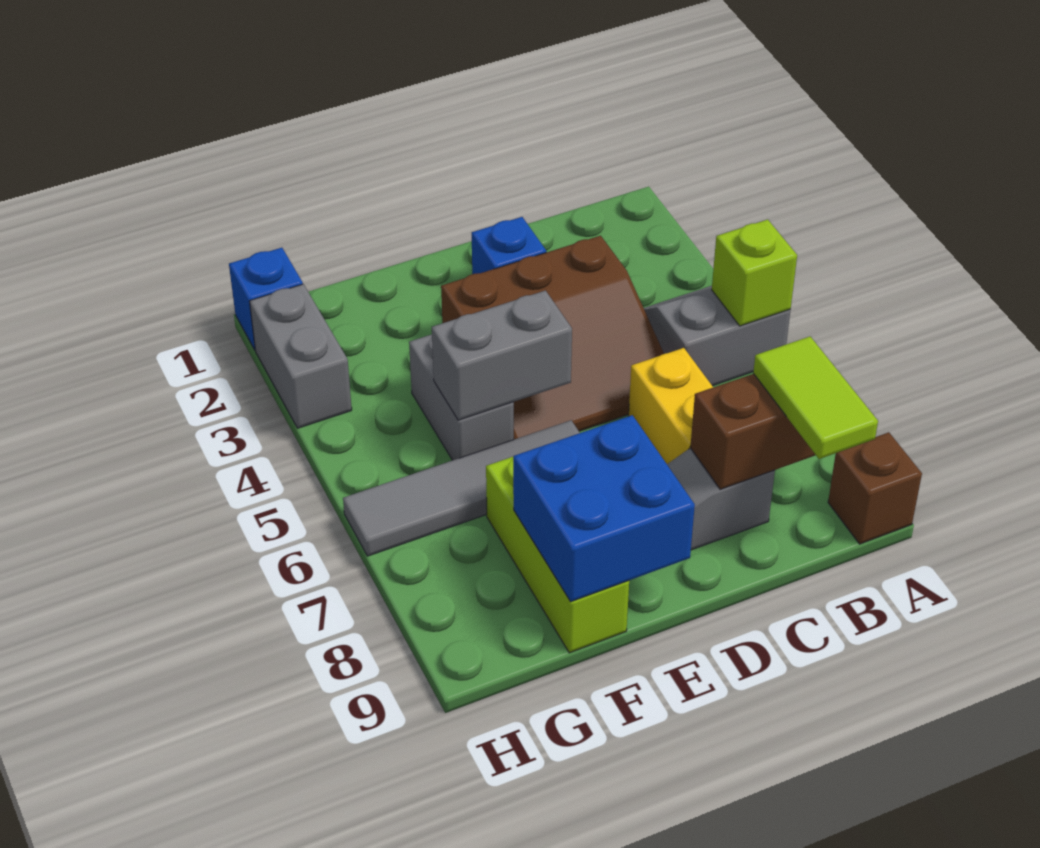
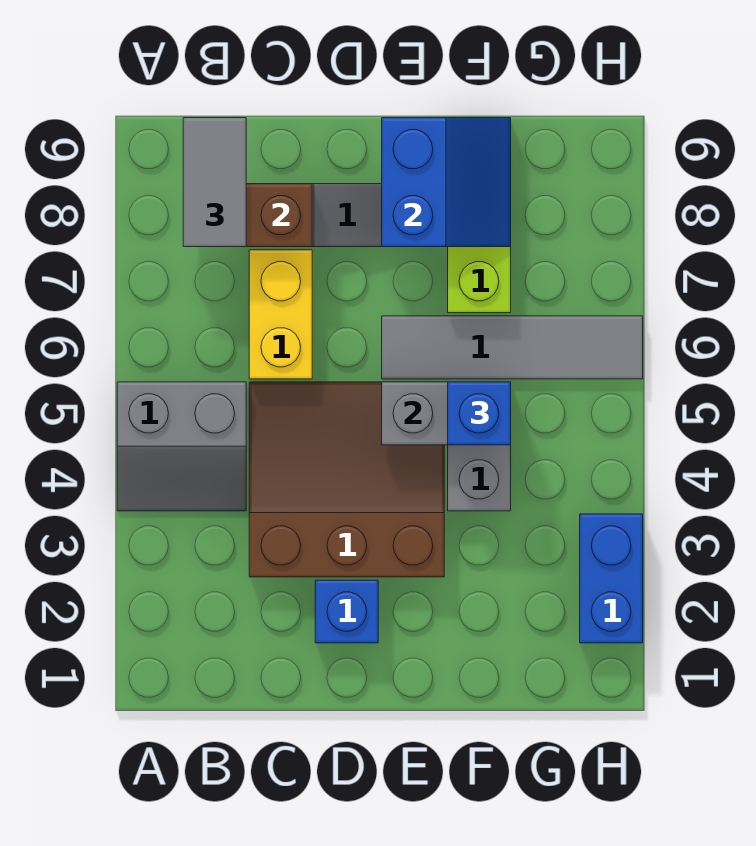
lime 1x1 brick [712,219,797,326] -> none
brown 1x1 brick [828,432,922,544] -> none
lime 1x2 tile [753,337,878,459] -> grey 1x2 tile [183,118,246,247]
blue 2x2 brick [513,415,695,602] -> blue 2x2 slope [382,118,511,247]
blue 1x1 brick [229,248,303,350] -> blue 1x1 brick moved to [448,382,511,445]
grey 1x2 brick [250,284,352,428] -> blue 1x2 brick [580,514,643,643]

